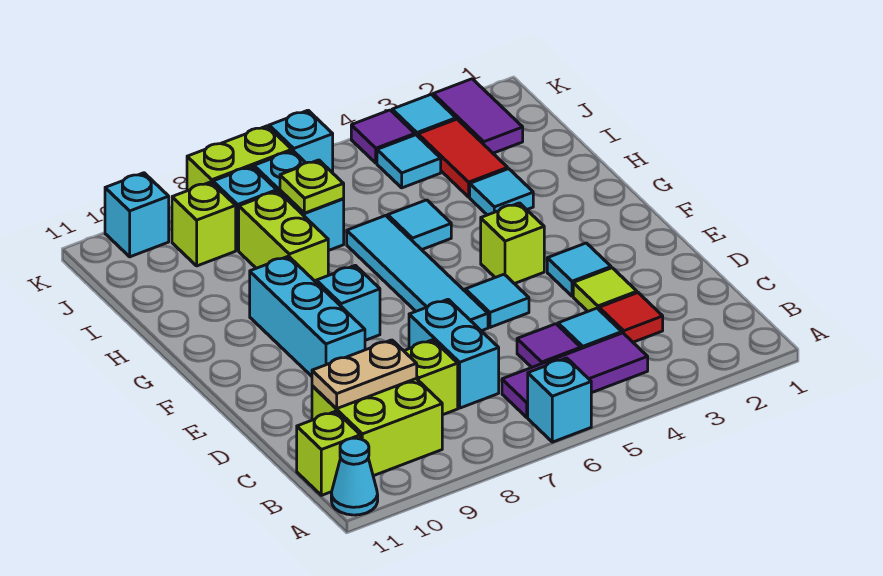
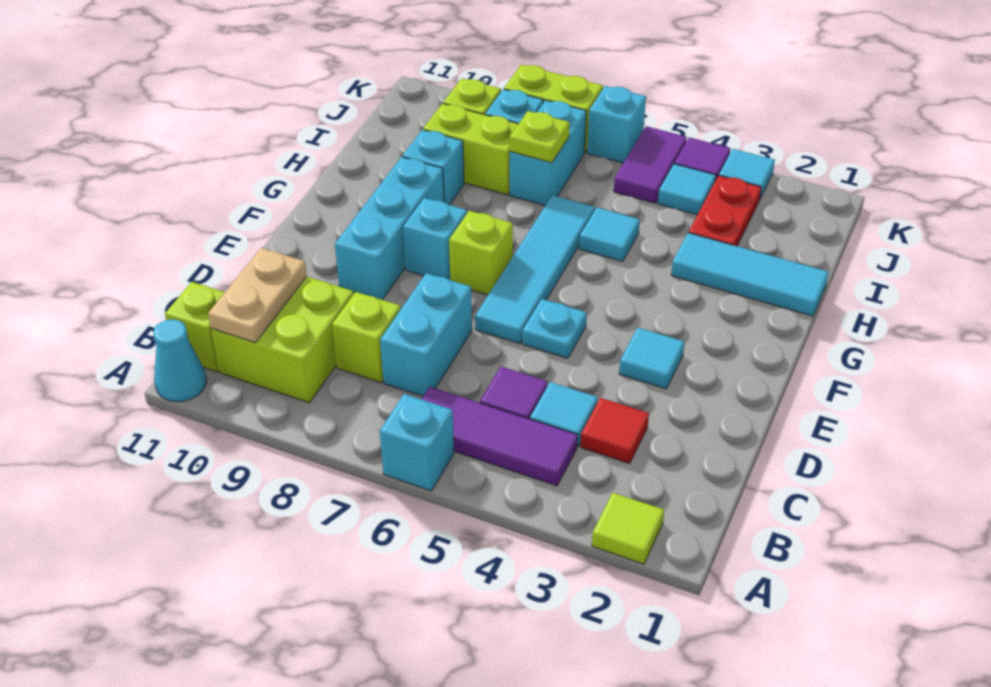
tan 1x2 plate [312,340,417,408] -> tan 1x2 plate turned to [208,248,307,343]
lime 1x1 tile [573,268,637,311] -> lime 1x1 tile moved to [592,493,664,564]
cyan 1x1 tile [465,274,529,327] -> cyan 1x1 plate [522,299,587,358]
lime 1x1 brick [481,203,544,284] -> lime 1x1 brick moved to [449,211,513,295]
cyan 1x1 tile [470,169,533,215] -> cyan 1x3 tile [671,233,829,316]
lime 1x2 brick [239,191,328,282] -> lime 1x2 brick turned to [423,104,518,195]
red 1x2 tile [418,119,508,197] -> red 1x2 plate [689,176,761,246]
purple 1x2 tile [433,79,523,153] -> purple 1x2 tile moved to [614,126,687,203]
cyan 1x1 brick [105,173,169,257] -> cyan 1x1 brick moved to [402,130,464,205]

